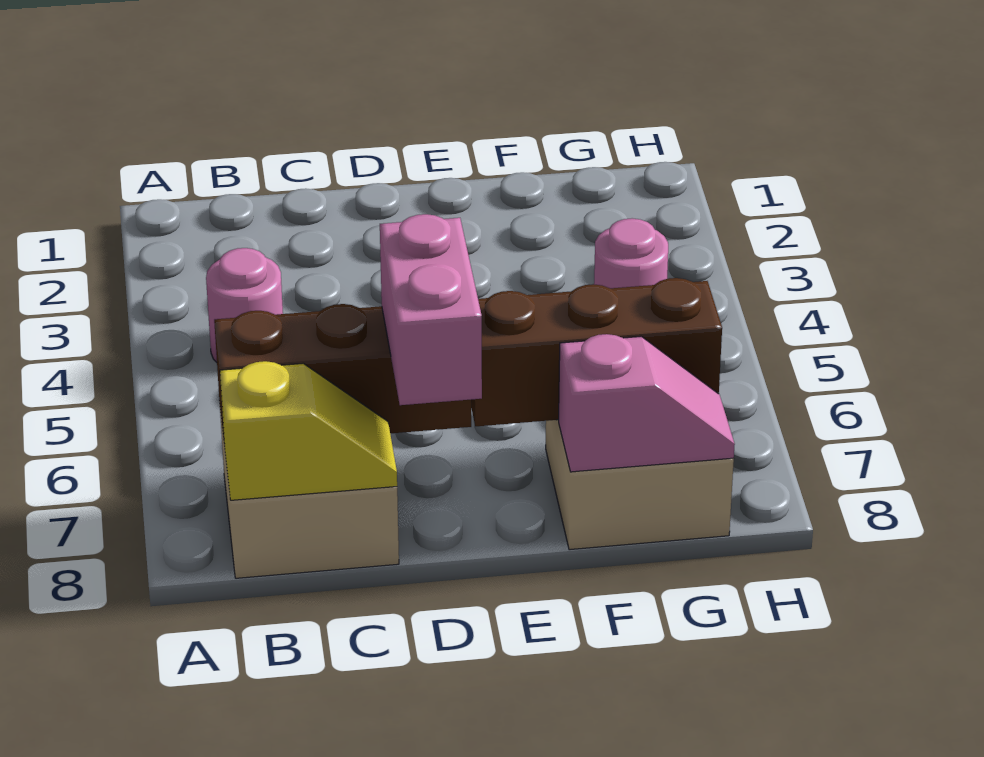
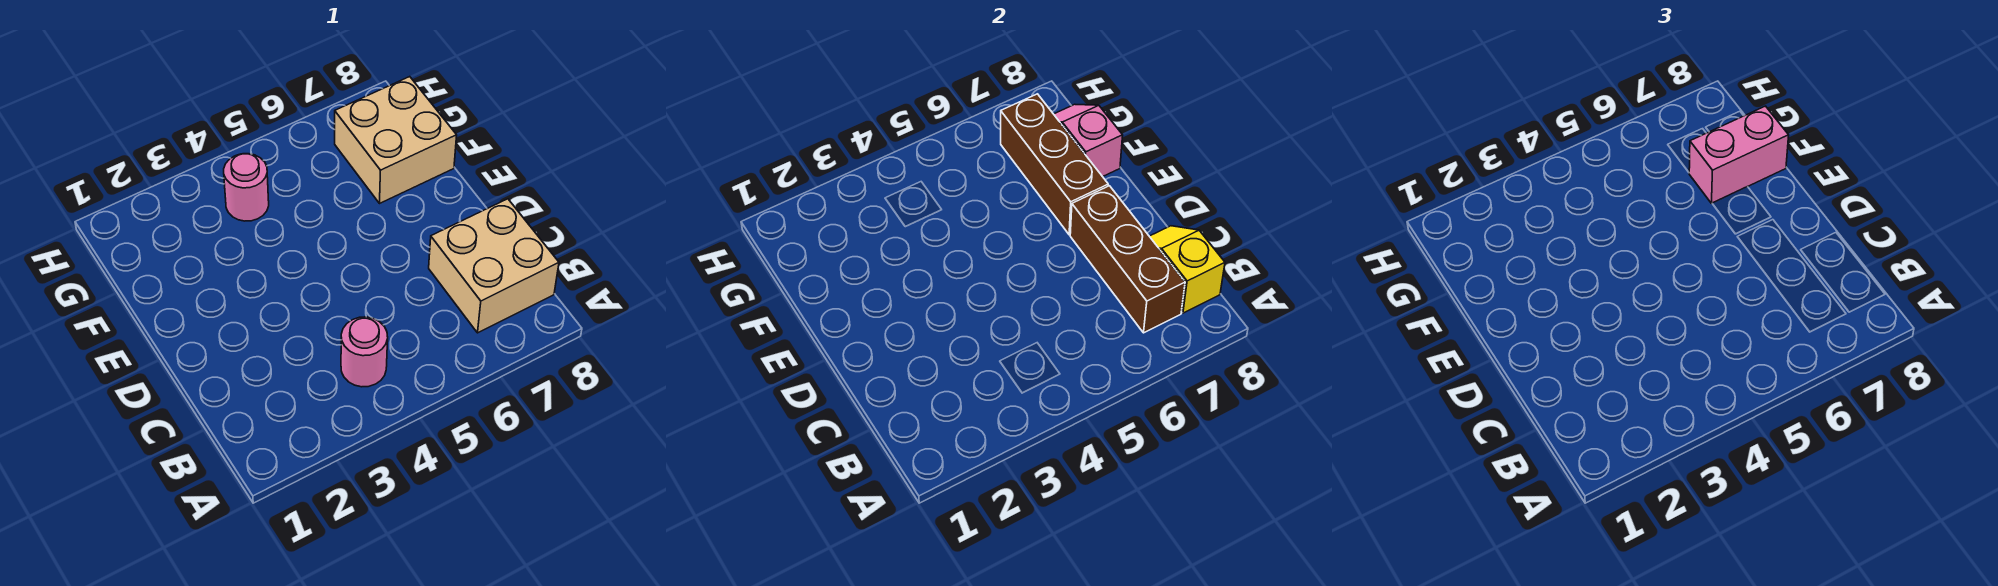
pink 1x2 brick [380,214,482,405] -> pink 1x2 brick moved to [1689,106,1789,203]

